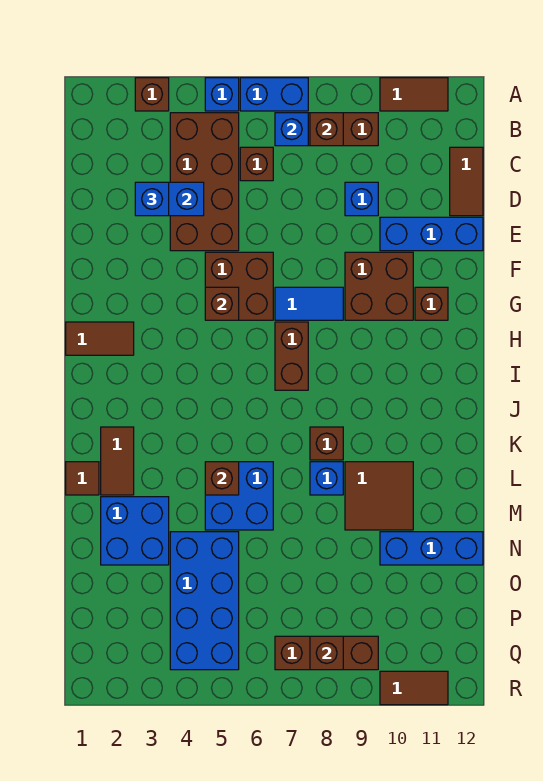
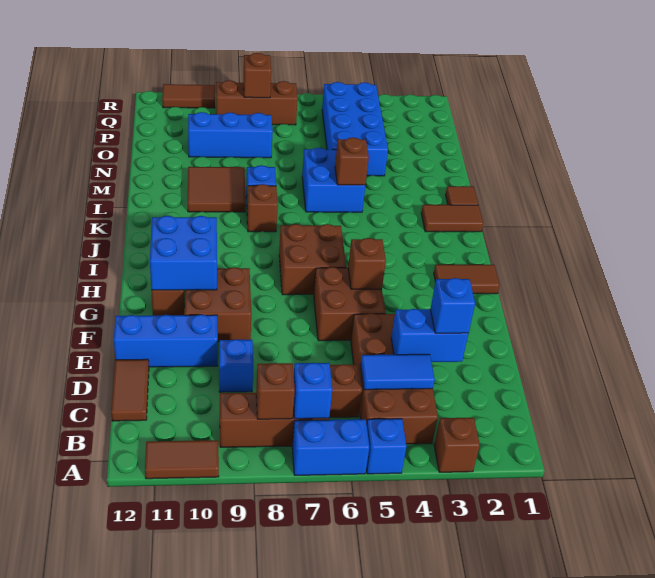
blue 1x2 tile [275,287,343,320] -> blue 1x2 tile moved to [361,354,435,390]
brown 1x2 brick [275,322,308,390] -> brown 2x2 brick [279,224,346,295]
brown 1x2 tile [101,427,134,495] -> brown 1x2 tile turned to [421,205,483,232]
blue 2x2 brick [101,497,169,565] -> blue 2x2 brick moved to [150,216,217,290]
blue 1x3 brick [380,532,483,565] -> blue 1x3 brick moved to [188,112,273,158]

